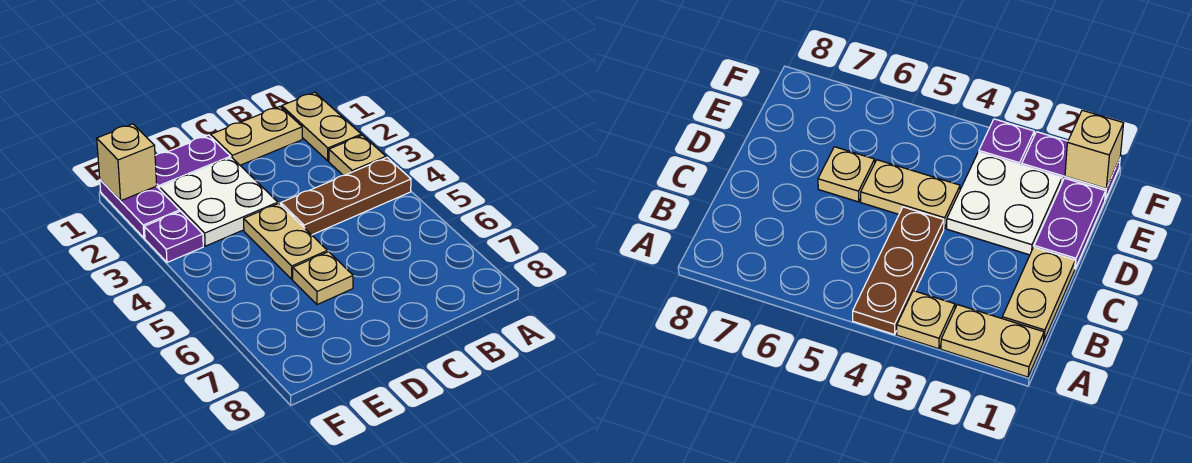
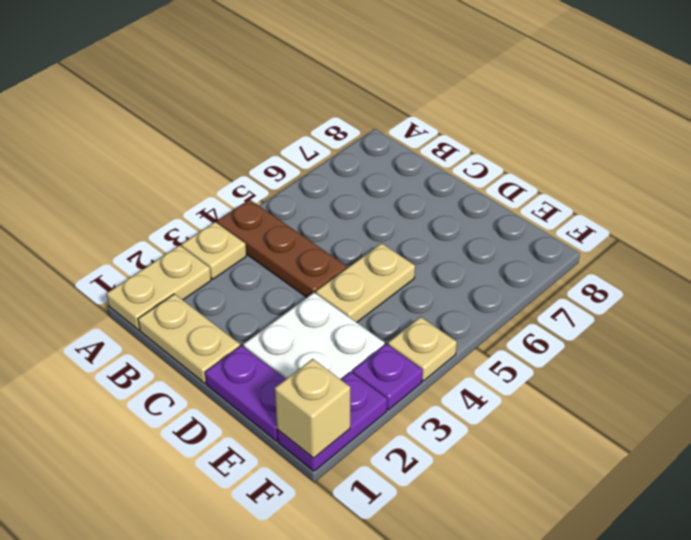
tan 1x1 plate [293,252,353,305] -> tan 1x1 plate moved to [388,317,457,381]

